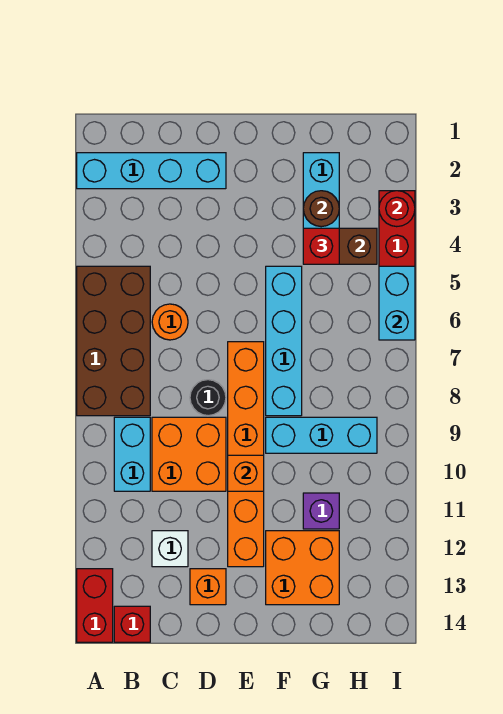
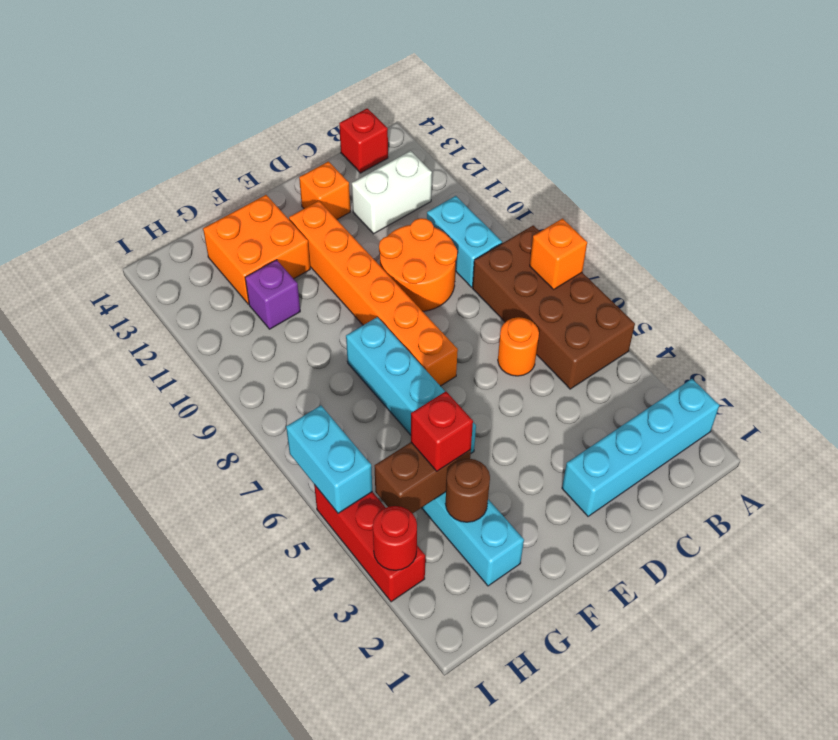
red 1x2 brick [77,569,113,642] -> none
orange 2x2 brick [152,417,226,491] -> orange 2x2 round brick [379,218,457,311]
white 1x1 brick [152,531,188,567] -> white 1x2 brick [352,151,432,234]
black 1x1 round brick [190,380,226,416] -> none
orange 1x1 brick [228,455,264,491] -> orange 1x1 brick moved to [530,219,587,289]
cyan 1x3 brick [266,417,377,453] -> none

